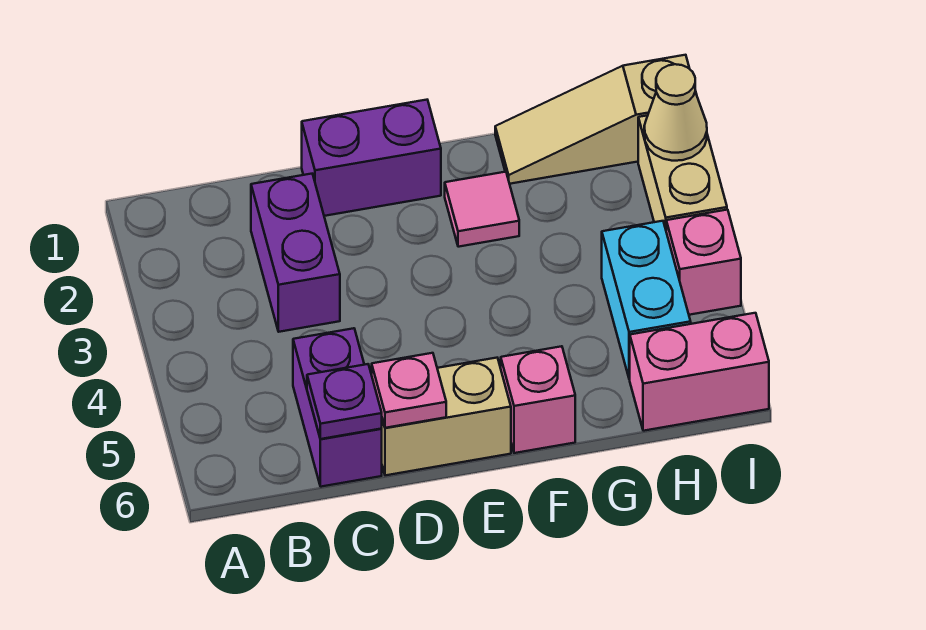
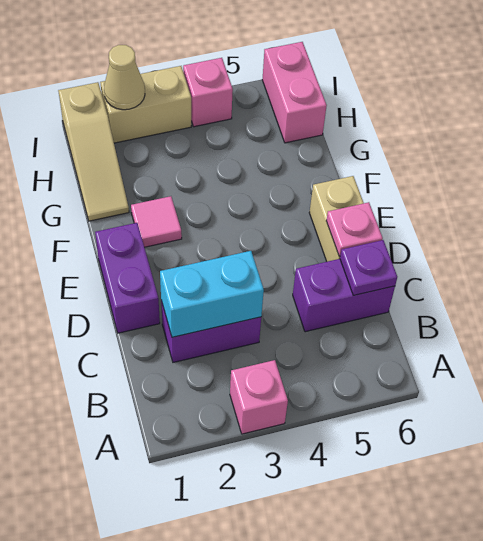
pink 1x1 brick [501,346,575,453] -> pink 1x1 brick moved to [230,360,288,434]
cyan 1x2 brick [602,221,691,379] -> cyan 1x2 brick moved to [160,251,264,337]

